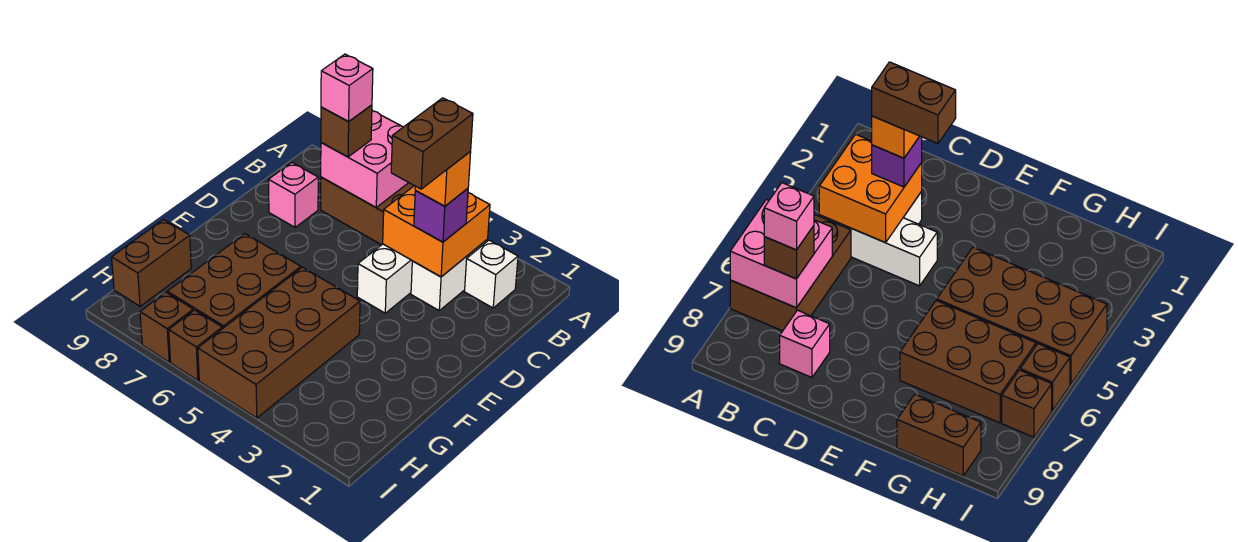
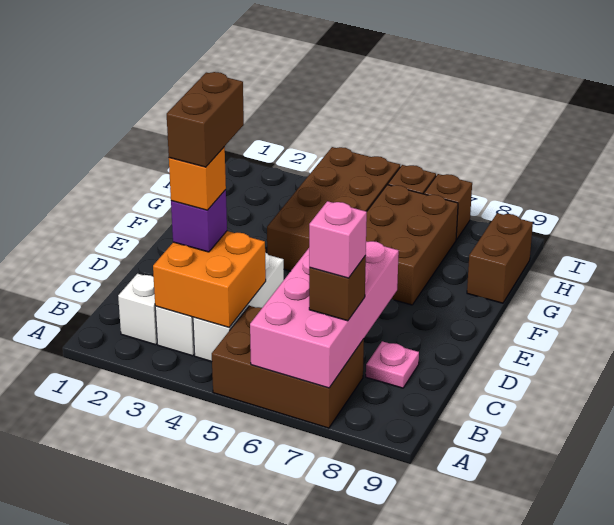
pink 2x2 brick [321,111,408,207] -> pink 2x4 brick [250,241,399,388]
pink 1x1 brick [268,162,318,227] -> pink 1x1 plate [366,341,419,388]

